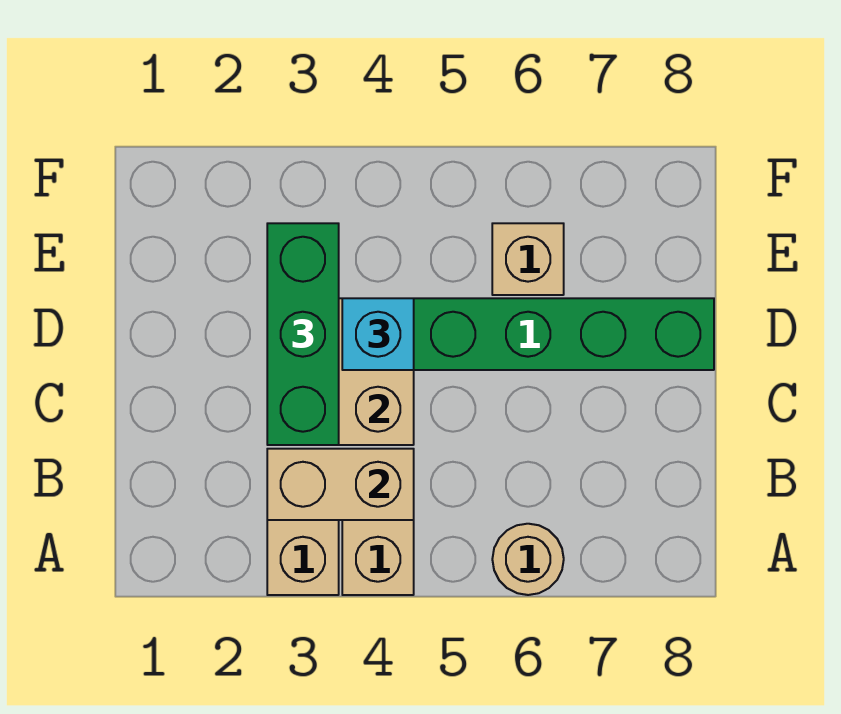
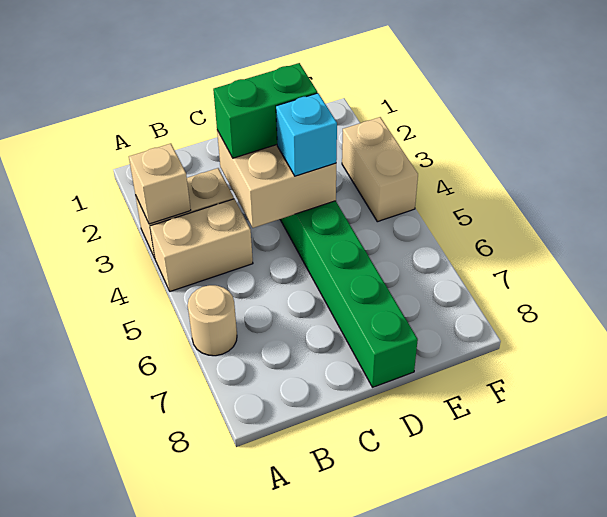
tan 1x2 brick [267,449,414,520] -> tan 1x2 brick moved to [342,117,418,222]
green 1x3 brick [267,223,339,445] -> green 1x2 brick [213,63,317,158]
tan 1x1 brick [492,223,564,295] -> tan 1x1 brick moved to [129,144,191,224]

